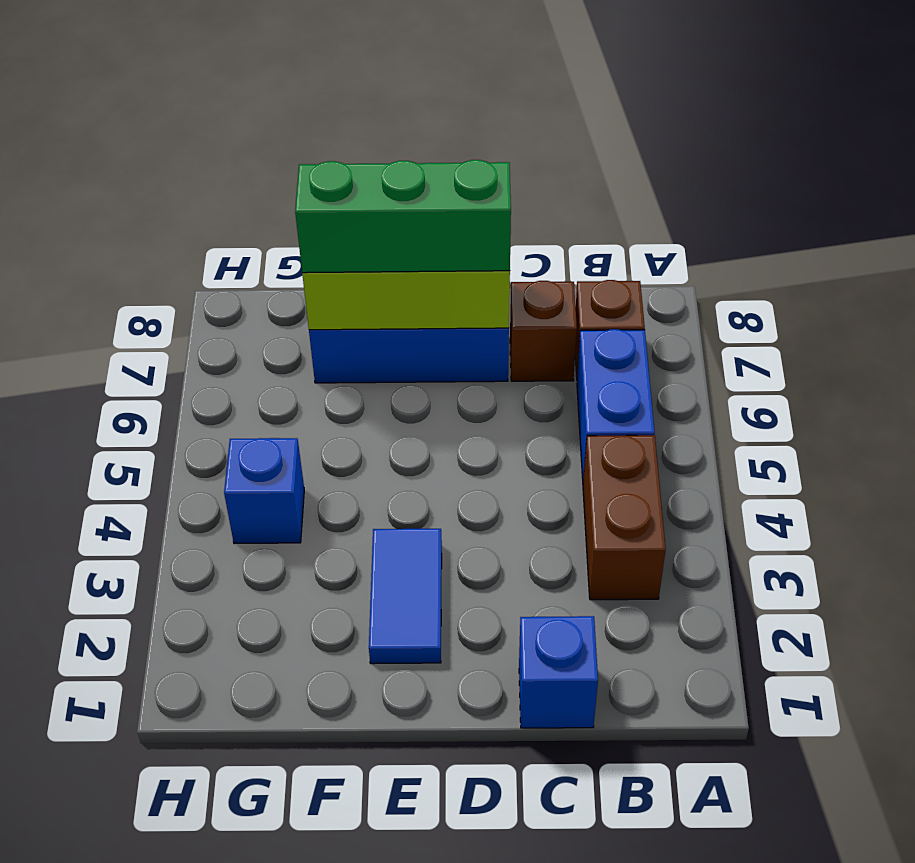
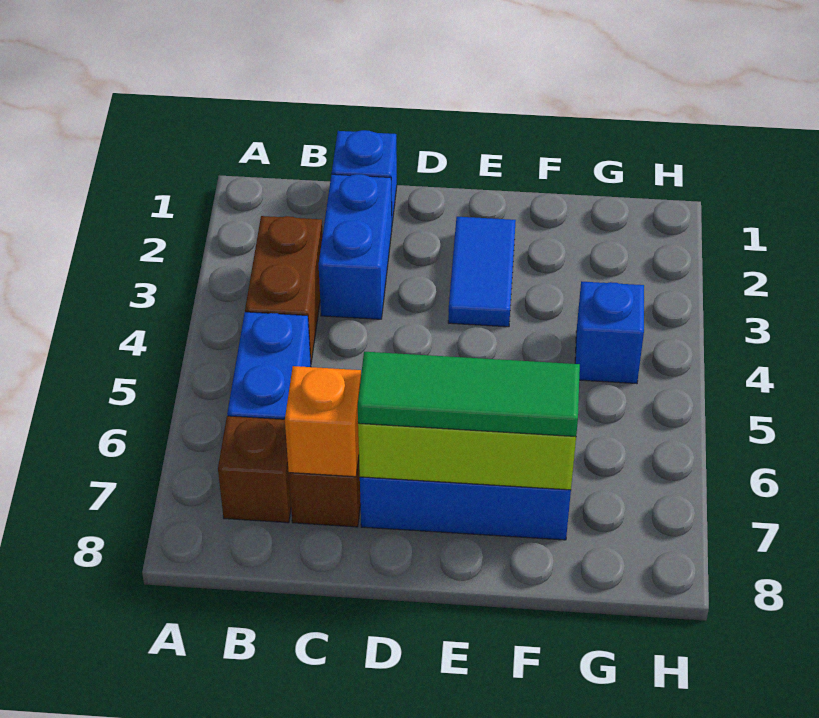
none -> blue 1x2 brick [319,174,392,319]
none -> orange 1x1 brick [285,366,361,477]
green 1x3 brick [295,160,511,273] -> green 1x3 tile [358,352,580,437]

